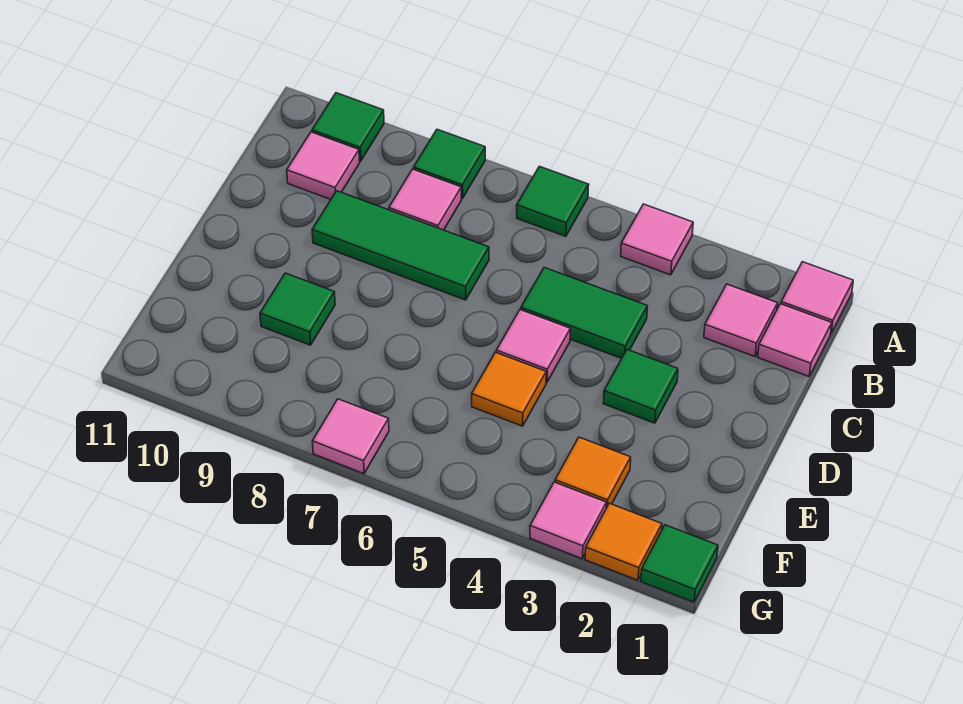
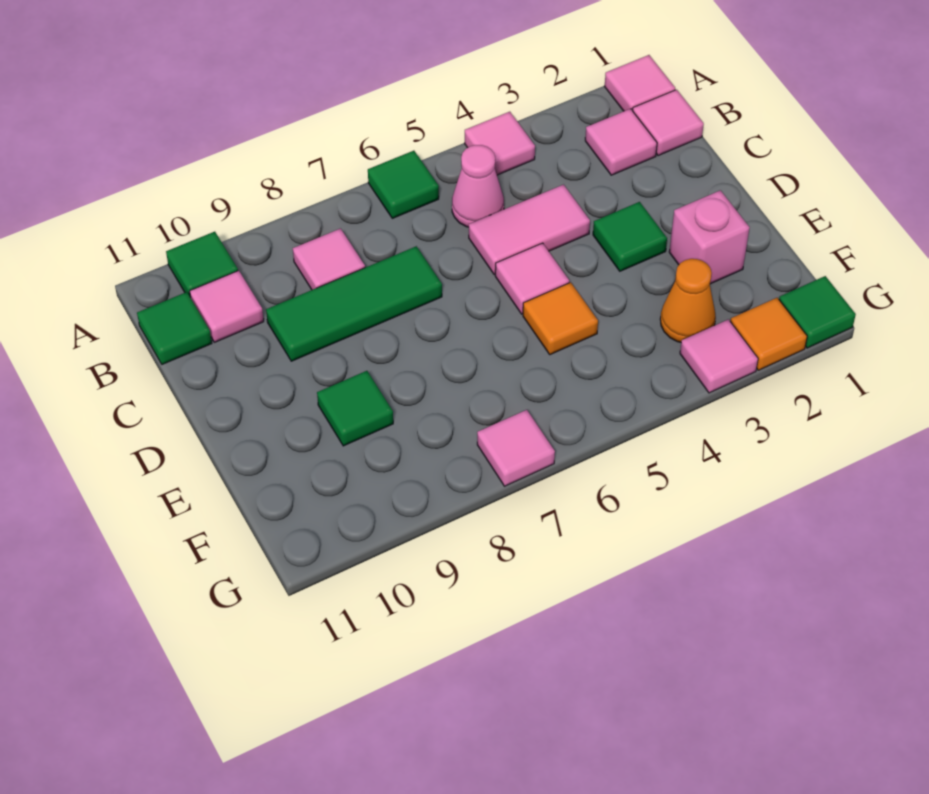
green 1x1 tile [414,129,485,199] -> green 1x1 tile moved to [137,292,212,364]
none -> pink 1x1 cone [452,145,504,227]
green 1x2 tile [521,267,648,358] -> pink 1x2 tile [469,185,590,275]
none -> pink 1x1 brick [669,190,750,284]
orange 1x1 tile [555,437,631,508] -> orange 1x1 cone [660,259,716,342]

